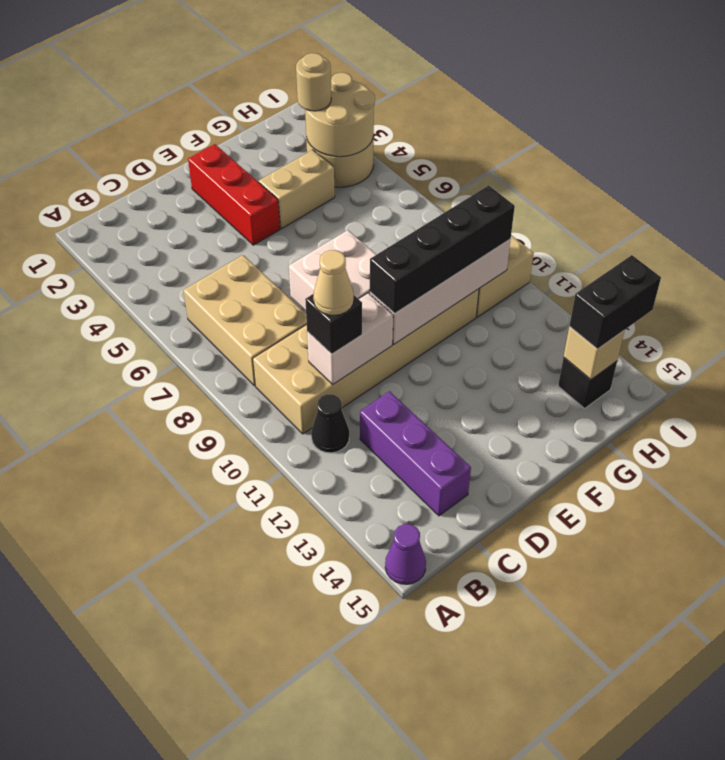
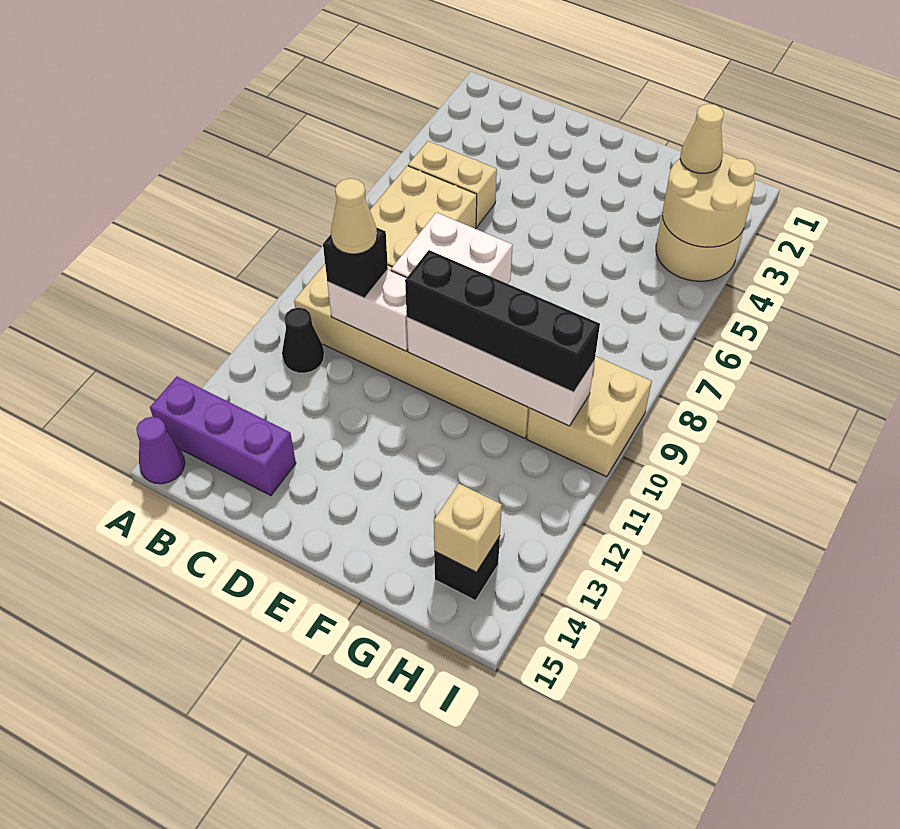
purple 1x3 brick [360,391,471,516] -> purple 1x3 brick turned to [150,377,296,496]
red 1x3 brick [188,144,280,245] -> none
tan 1x2 brick [259,150,335,229] -> tan 1x2 brick moved to [408,141,497,227]
tan 1x1 round brick [296,53,331,111] -> tan 1x1 cone [680,104,724,173]
black 1x2 brick [569,255,661,349] -> none

